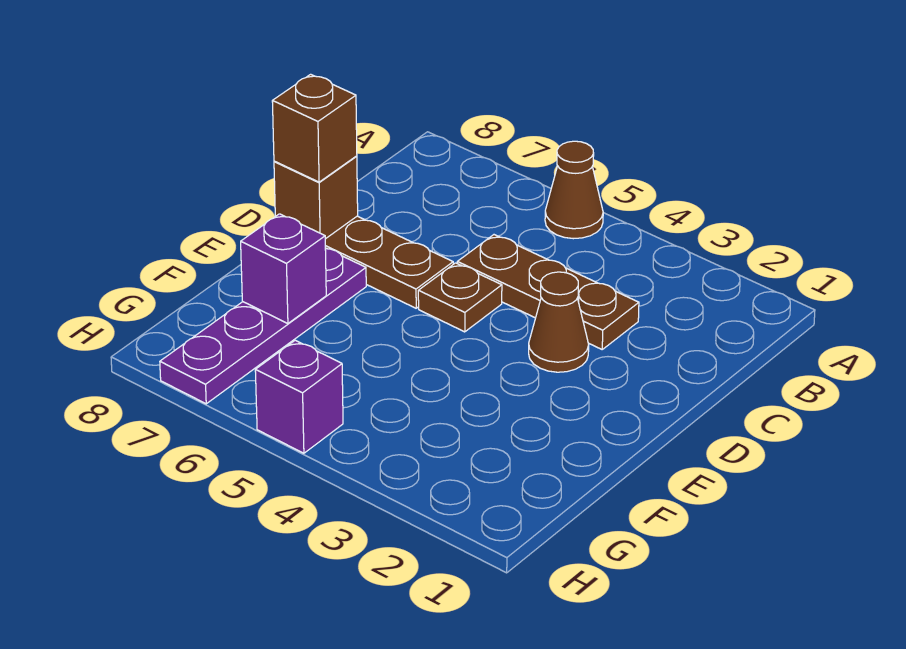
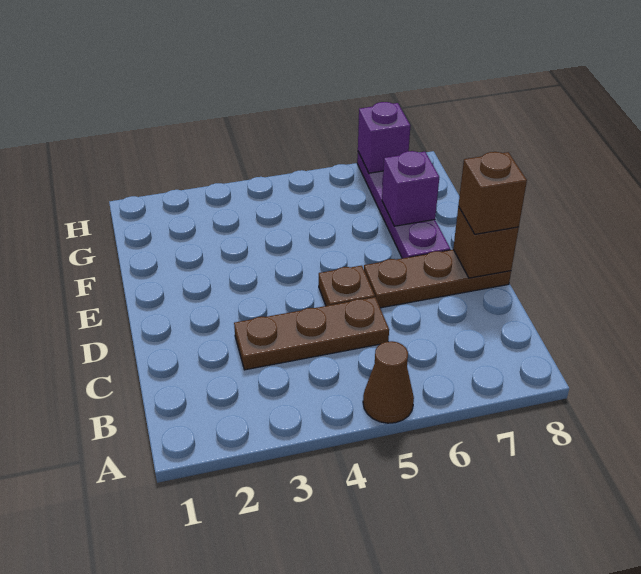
brown 1x1 cone [529,272,589,372] -> none
purple 1x1 brick [255,340,343,453] -> purple 1x1 brick moved to [358,102,410,173]

